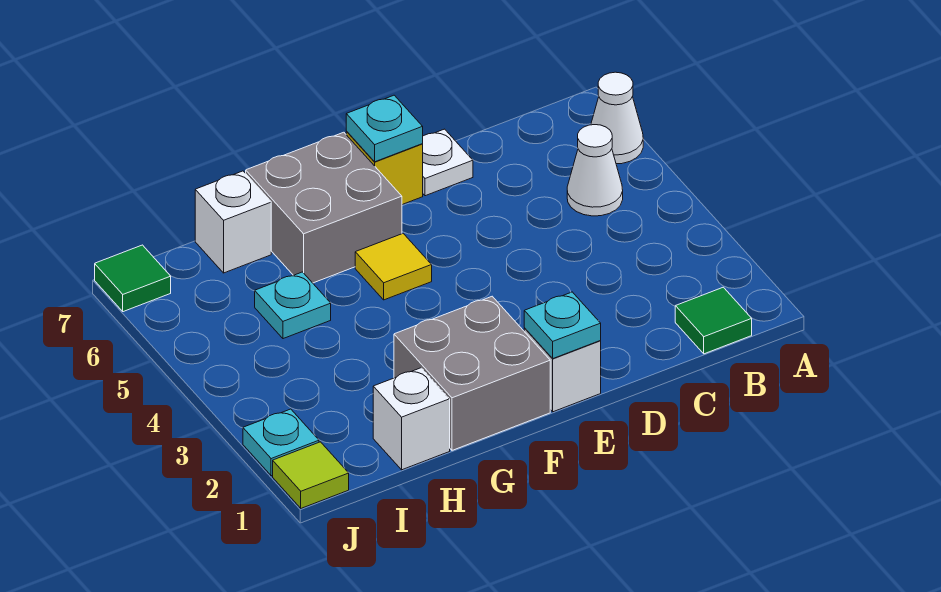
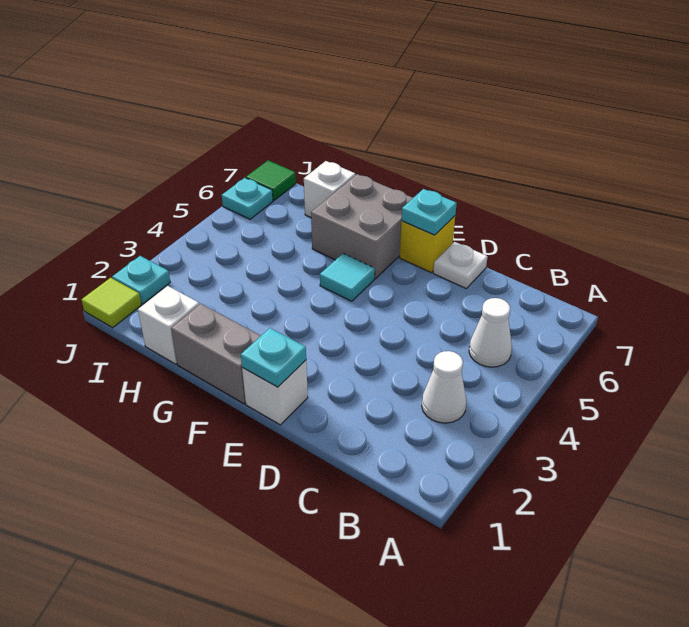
white 1x1 cone [591,72,643,164] -> white 1x1 cone moved to [422,351,467,423]
green 1x1 tile [675,287,752,354] -> none
grey 2x2 brick [394,296,550,450] -> grey 1x2 brick [171,304,261,404]
yellow 1x1 tile [355,234,432,300] -> cyan 1x1 tile [320,253,375,301]
cyan 1x1 plate [255,272,331,339] -> cyan 1x1 plate moved to [222,178,273,219]

